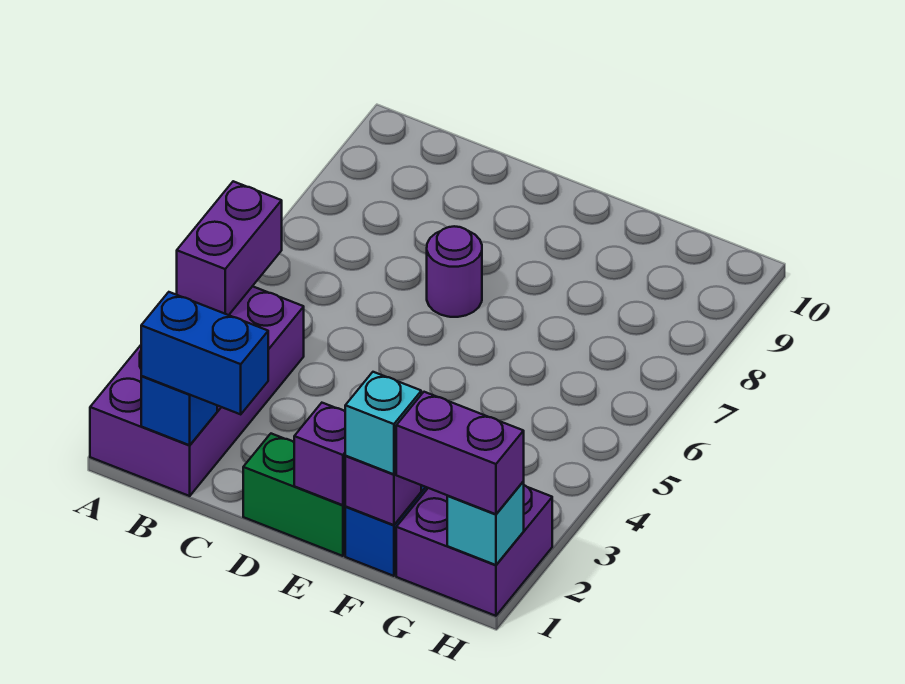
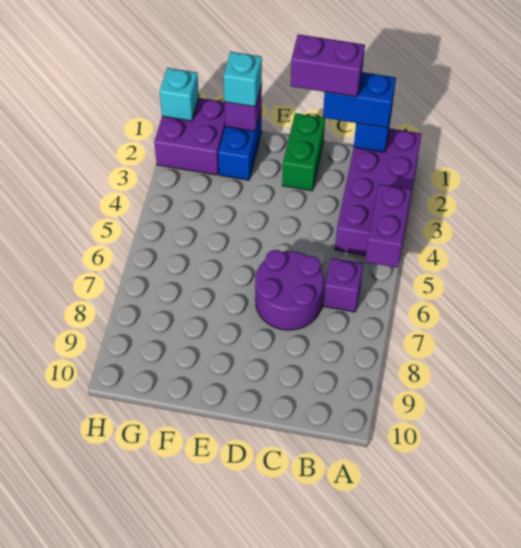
green 1x2 brick [243,434,346,556] -> green 1x2 brick turned to [282,113,325,191]
purple 1x1 round brick [427,226,482,317] -> purple 2x2 round brick [255,250,324,330]
purple 1x1 brick [294,403,345,505] -> purple 1x1 brick moved to [323,258,363,312]
purple 1x2 brick [396,392,524,514] -> purple 1x2 brick moved to [291,34,365,97]

